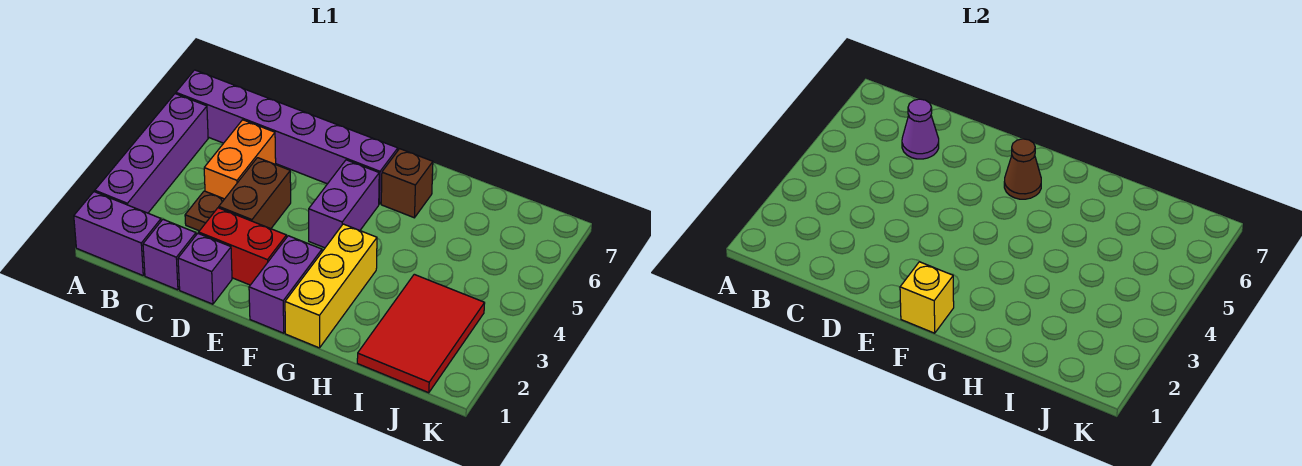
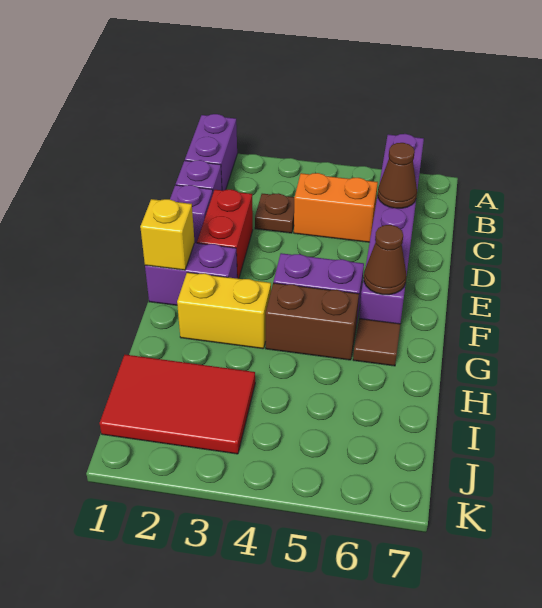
purple 1x4 brick [95,94,208,213] -> none
purple 1x1 cone [902,99,939,159] -> brown 1x1 cone [378,143,417,208]
brown 1x2 brick [219,158,291,229] -> brown 1x2 brick moved to [266,283,359,360]
yellow 1x3 brick [285,224,377,348] -> yellow 1x2 brick [177,272,271,349]
brown 1x1 brick [381,149,433,218] -> brown 1x1 tile [353,319,400,366]

